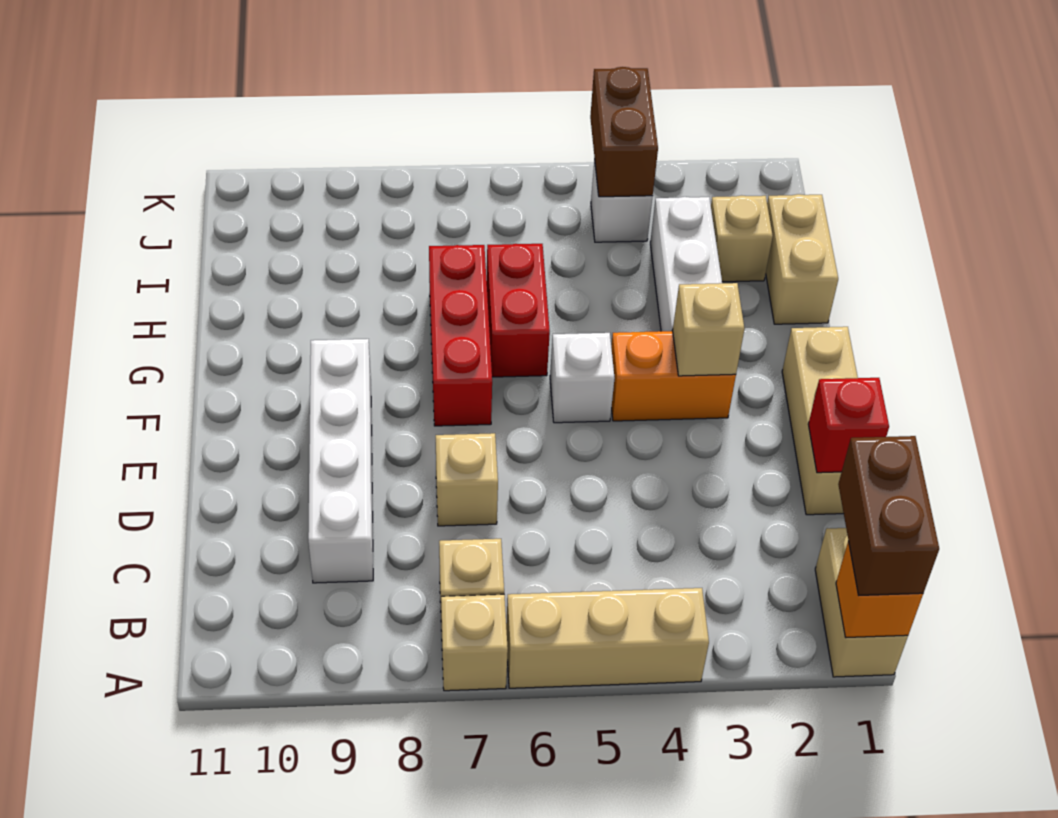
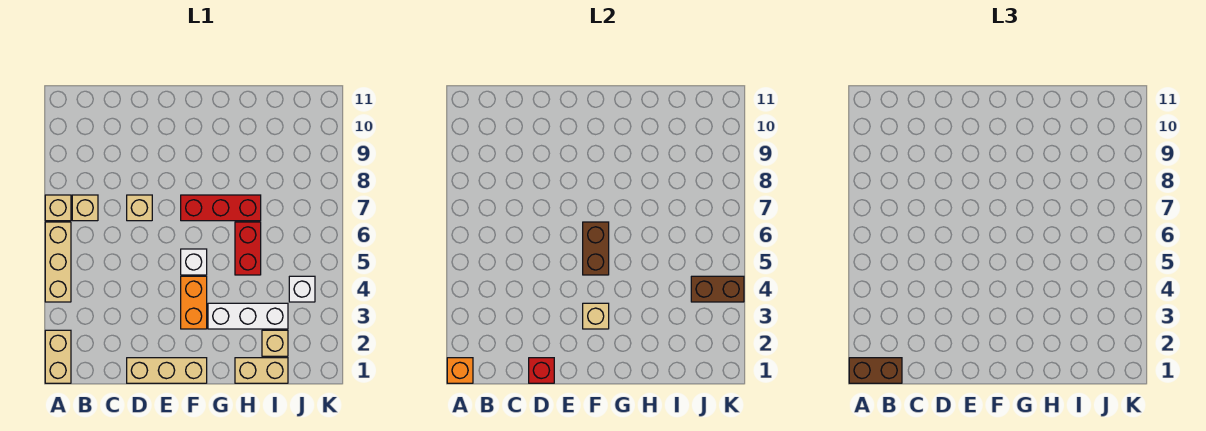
tan 1x2 brick [815,528,908,677] -> tan 1x2 brick turned to [45,330,71,383]
white 1x4 brick [308,339,373,583] -> none
none -> brown 1x2 brick [583,222,609,275]
red 1x2 brick [487,244,550,377] -> red 1x2 brick turned to [235,222,261,275]

